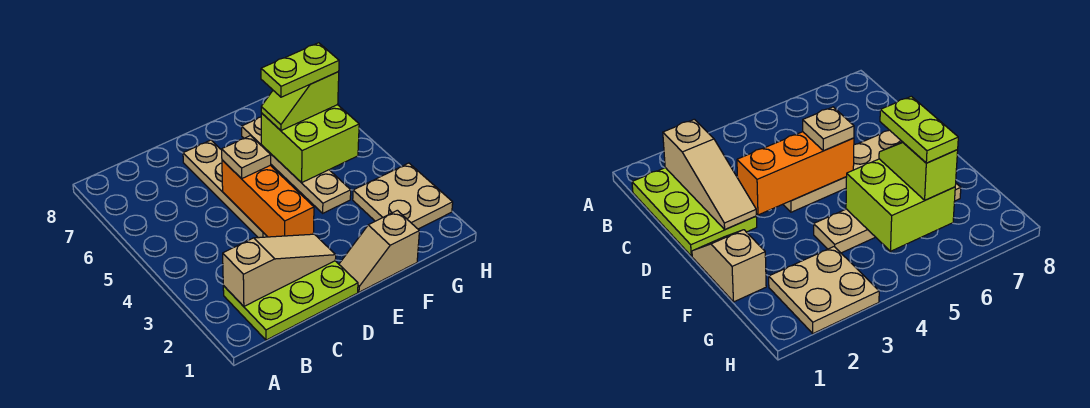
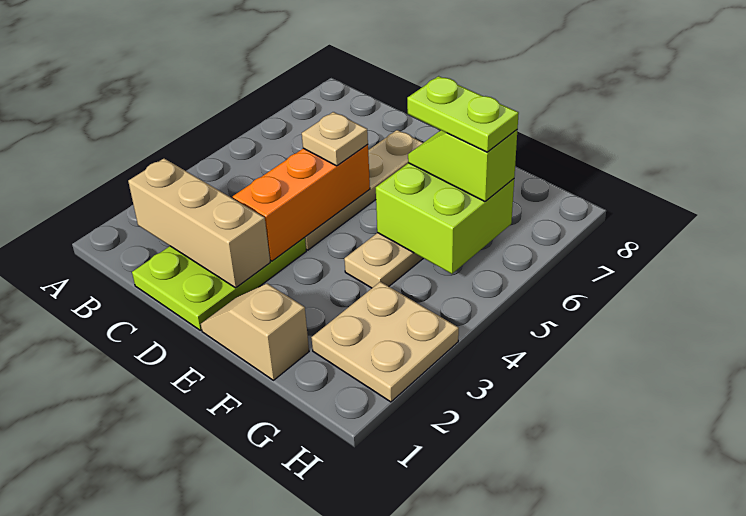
lime 2x3 plate [223,261,358,340] -> lime 2x3 plate turned to [132,237,306,330]
tan 1x3 slope [223,234,336,306] -> tan 1x3 brick [128,159,270,288]

